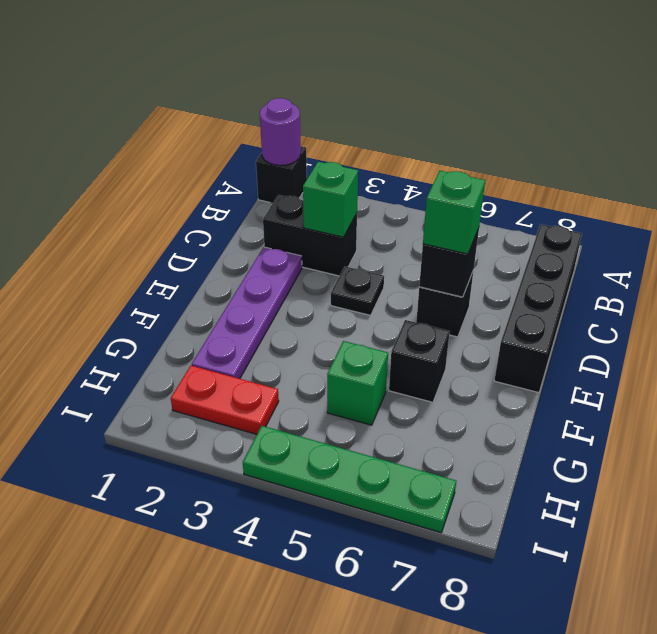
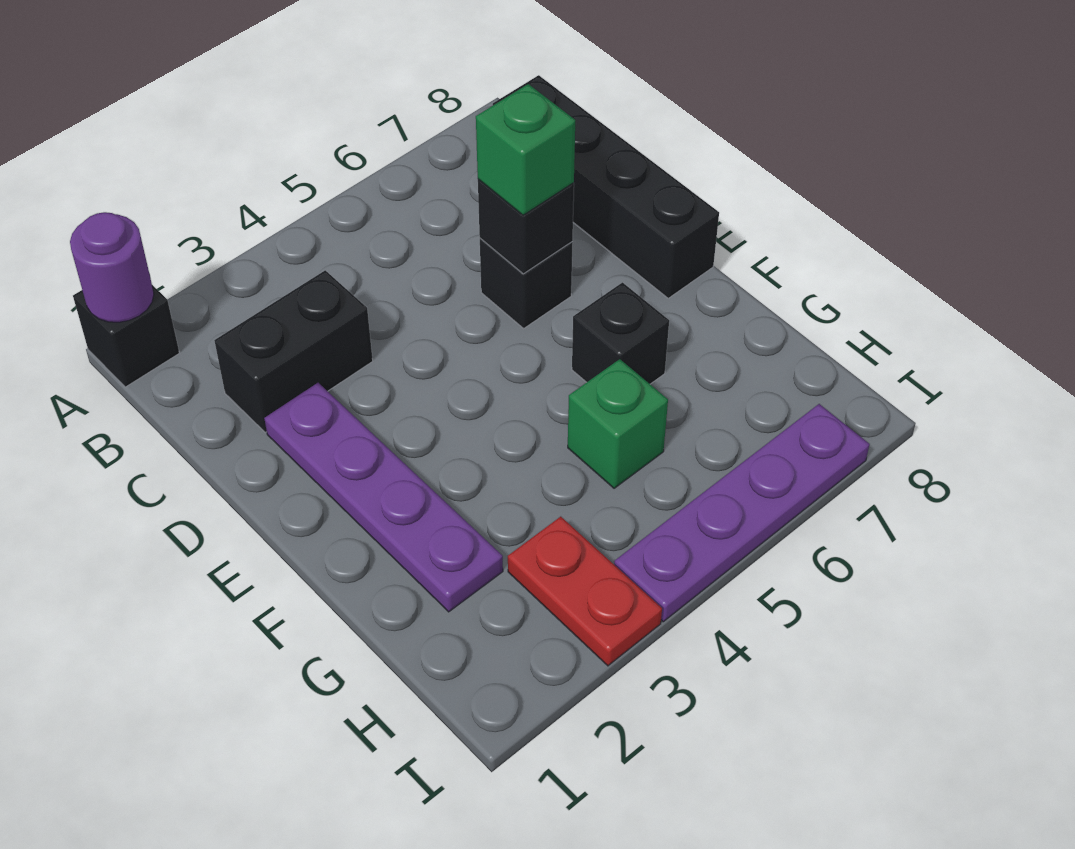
green 1x1 brick [303,162,358,237] -> none
black 1x1 plate [331,266,384,315] -> none
red 1x2 plate [171,366,279,434] -> red 1x2 plate turned to [508,517,662,666]
green 1x4 plate [243,426,456,533] -> purple 1x4 plate [614,404,870,622]

